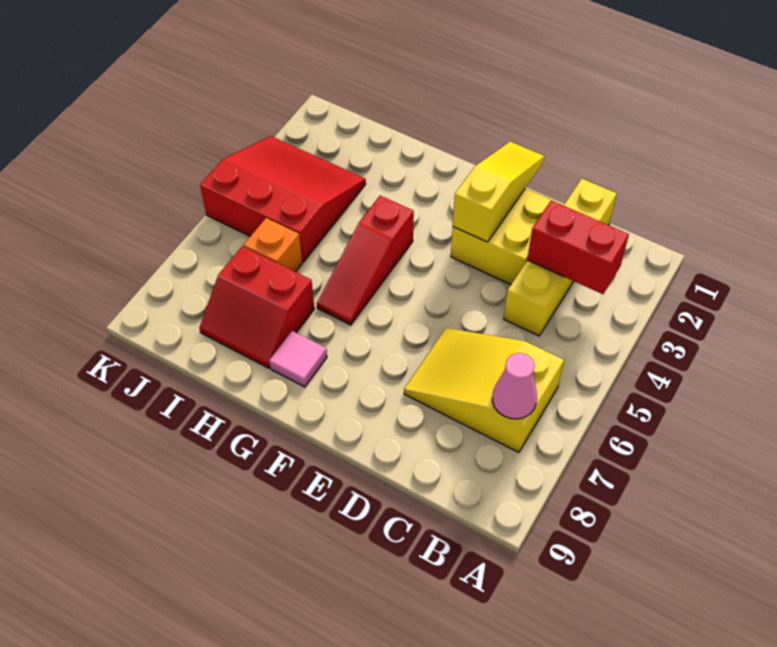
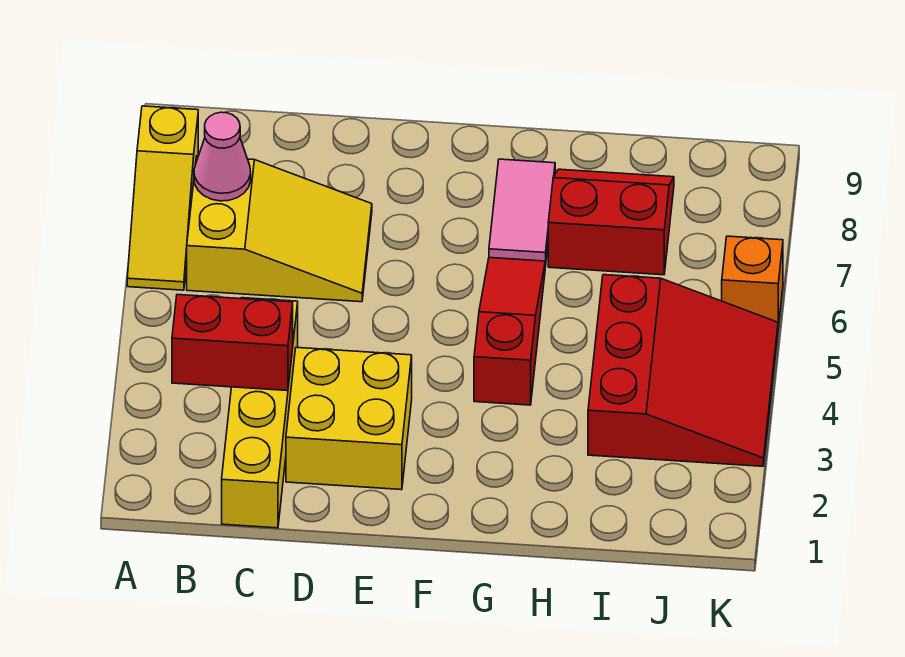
yellow 1x3 slope [453,142,544,242] -> yellow 1x3 slope moved to [127,106,198,290]
pink 1x1 tile [269,331,327,387] -> pink 1x2 tile [489,159,555,267]
red 3x3 slope [200,136,366,262] -> red 3x3 slope turned to [588,275,778,466]
orange 1x1 brick [244,218,302,272] -> orange 1x1 brick moved to [722,236,783,327]

